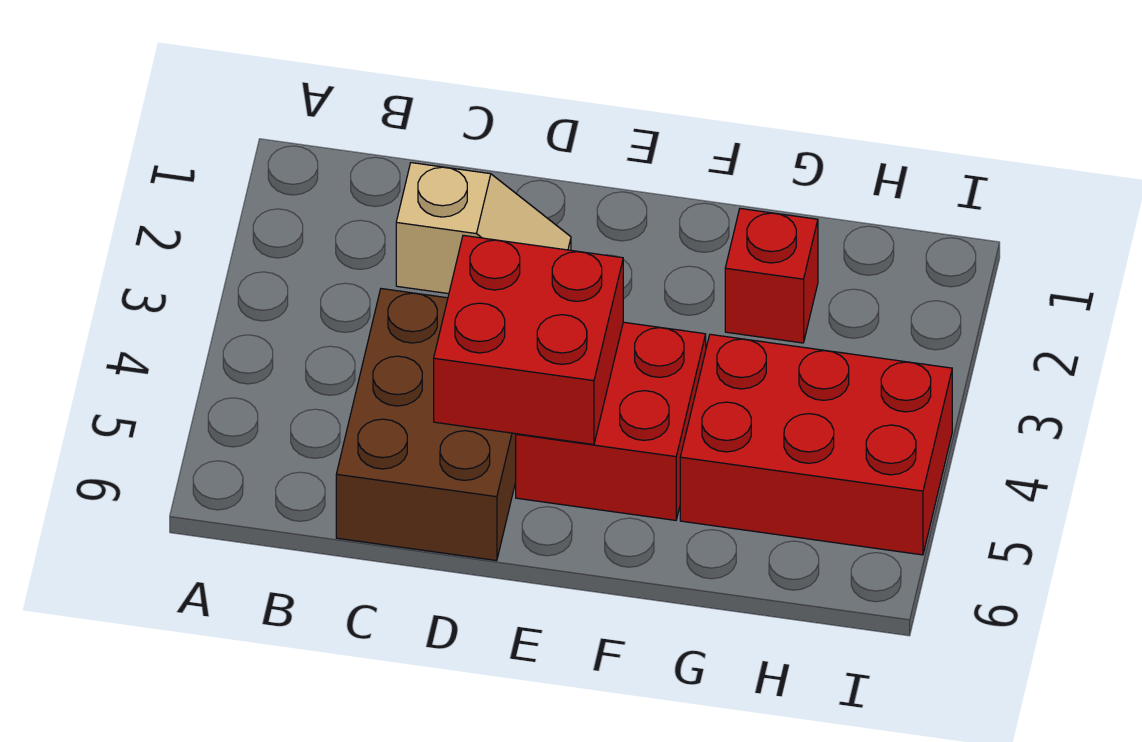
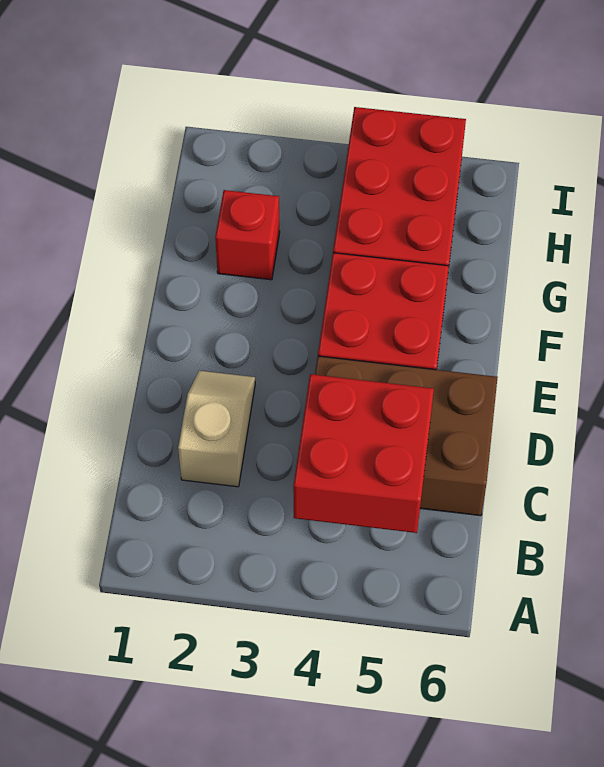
red 2x2 brick [434,235,623,444] -> red 2x2 brick moved to [293,374,434,533]

